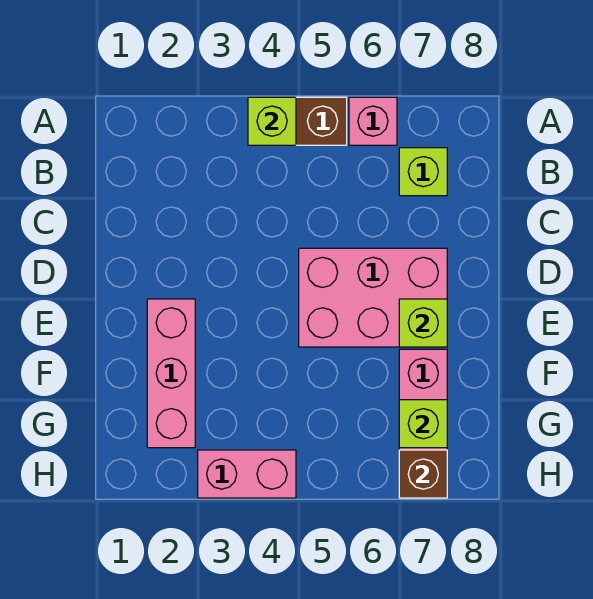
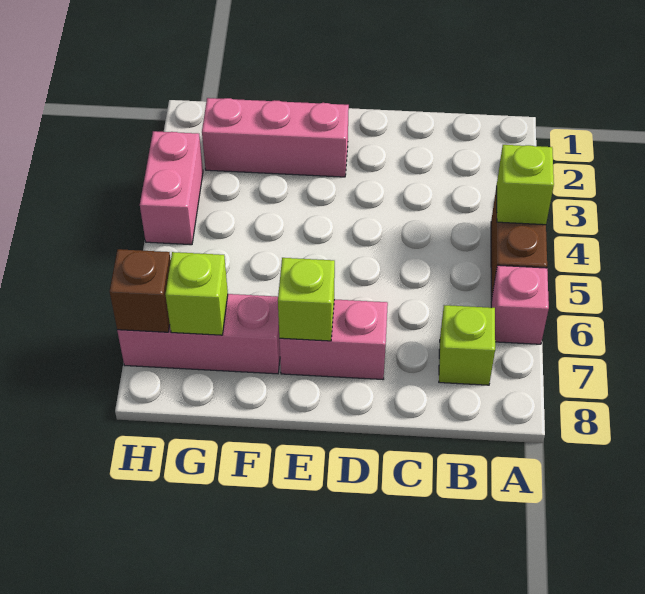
pink 2x3 brick [299,248,447,347] -> pink 1x2 brick [279,299,388,379]

